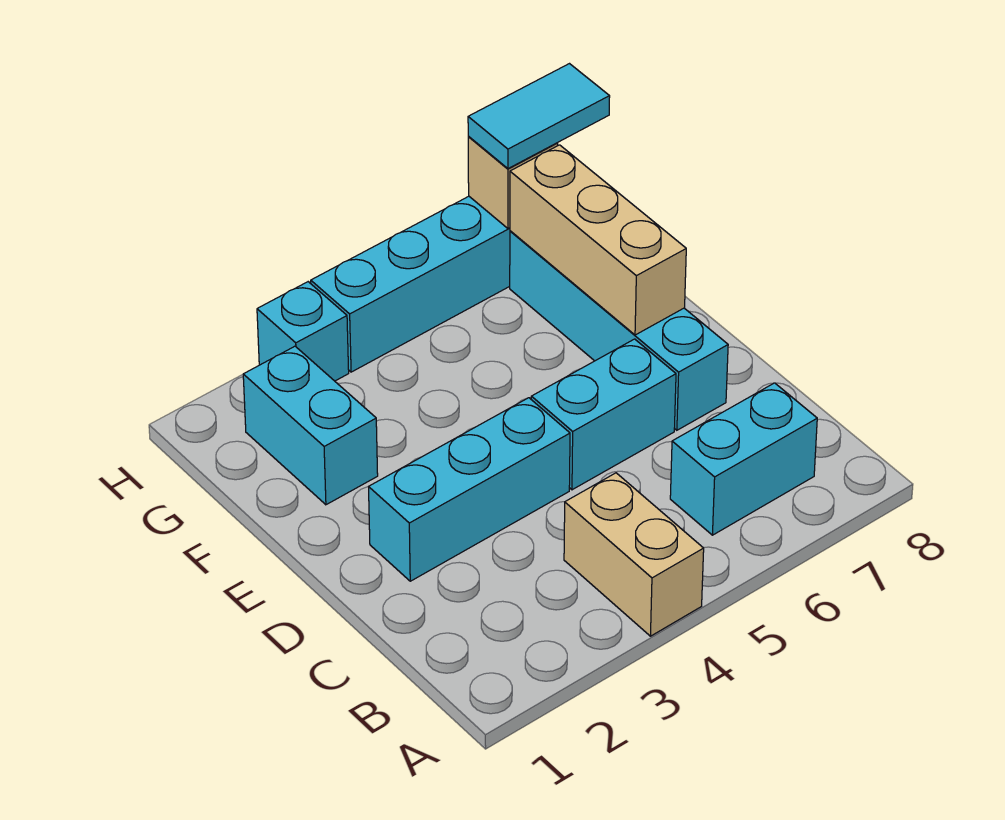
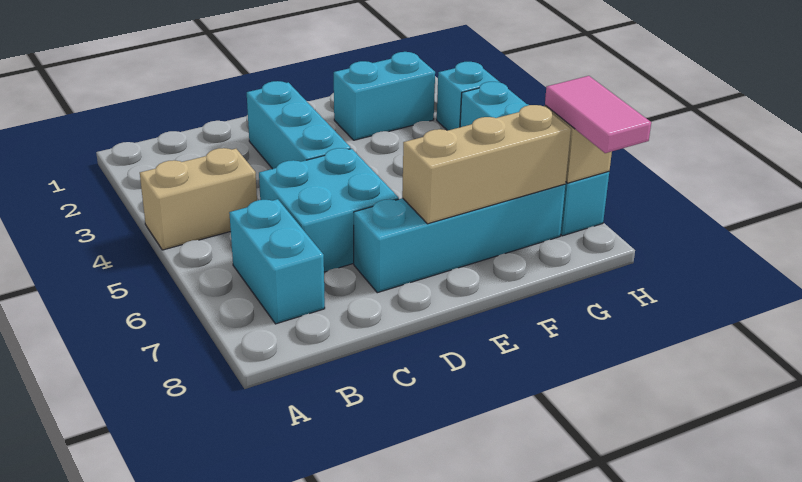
cyan 1x2 brick [531,339,676,490] -> cyan 2x2 brick [259,148,399,272]
cyan 1x2 tile [468,64,610,169] -> pink 1x2 tile [545,76,651,153]

